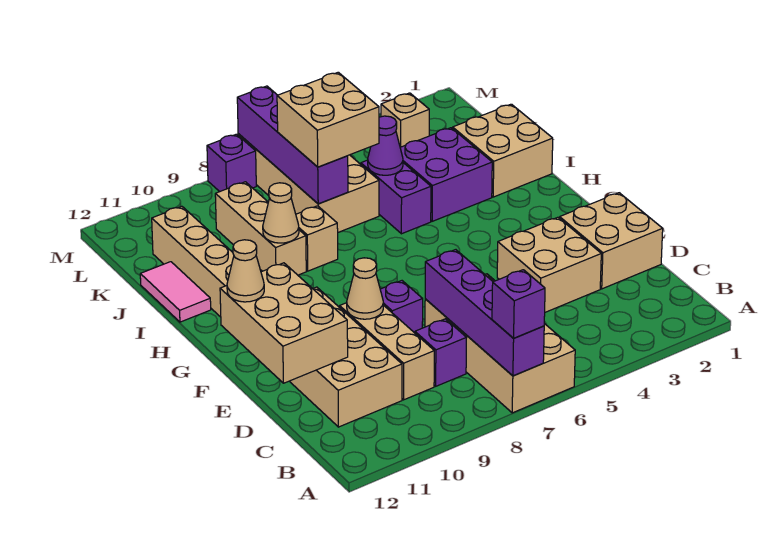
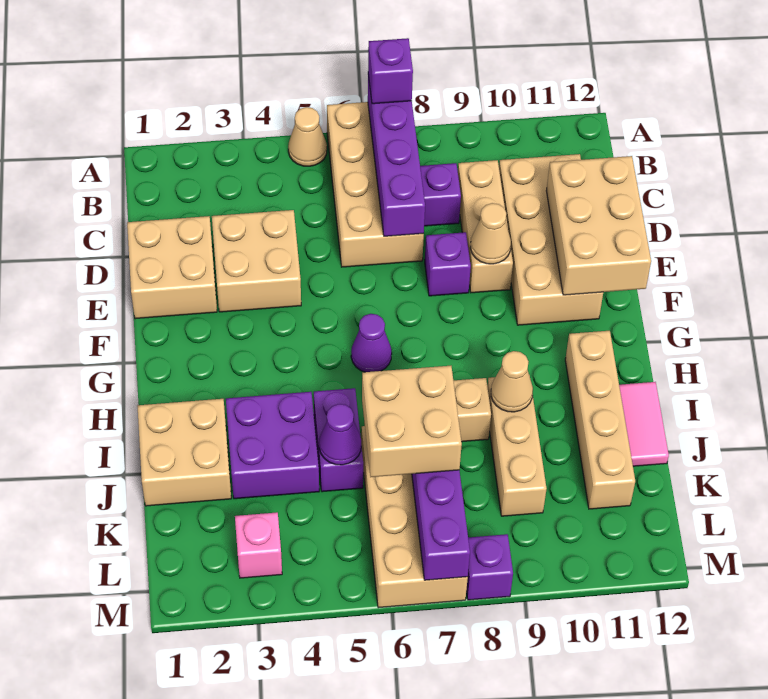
tan 1x1 cone [227,240,264,302] -> tan 1x1 cone moved to [288,107,327,166]
none -> purple 1x1 cone [351,314,392,372]
tan 1x1 brick [381,93,429,147] -> pink 1x1 brick [235,512,282,578]

